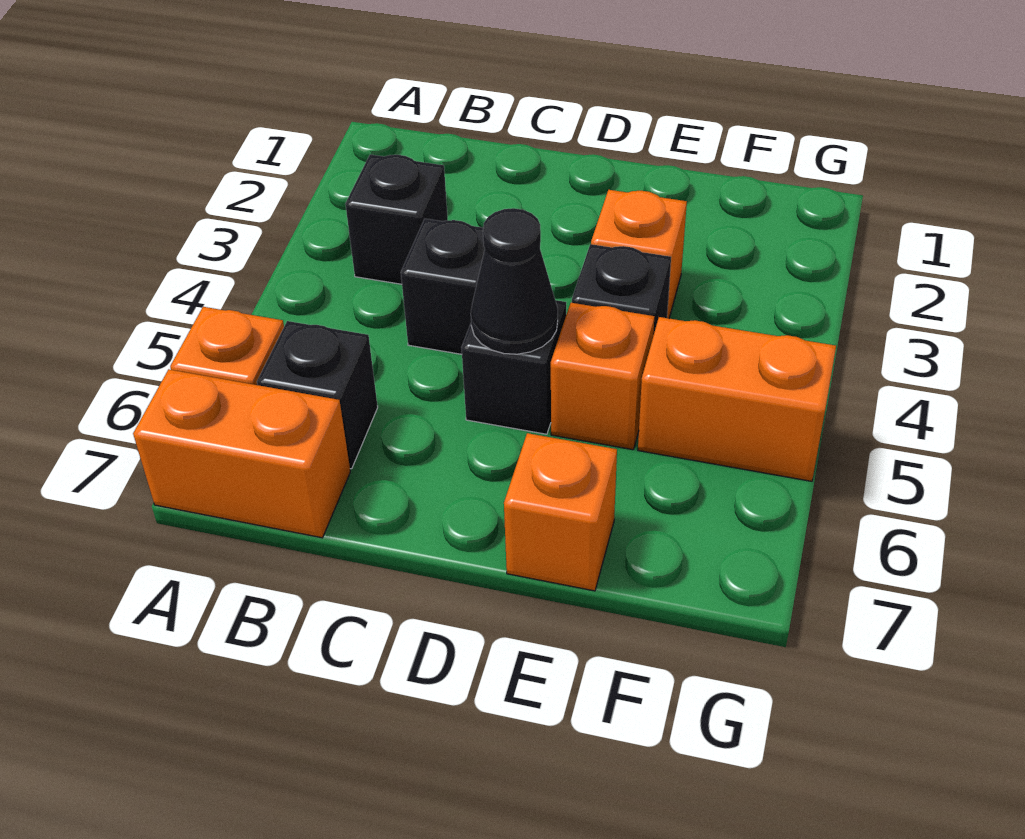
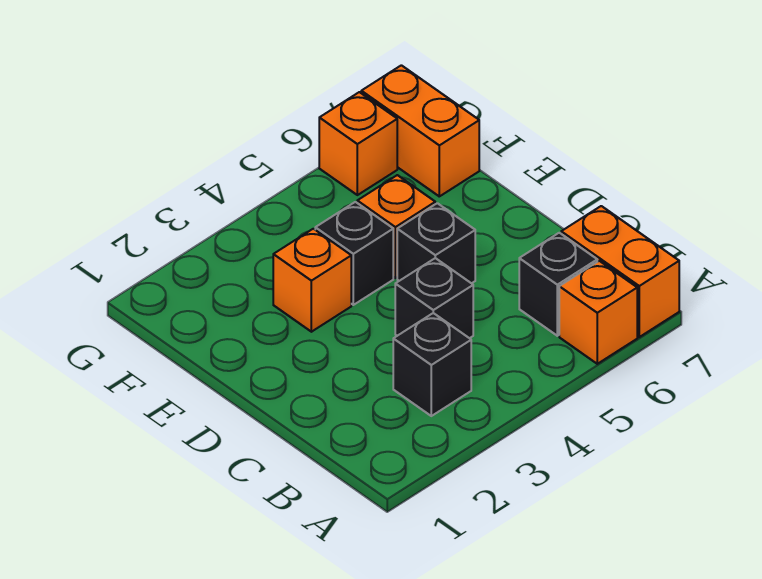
black 1x1 cone [471,208,558,354] -> none
orange 1x1 brick [504,433,617,591] -> orange 1x1 brick moved to [319,92,397,195]
orange 1x2 brick [638,317,836,481] -> orange 1x2 brick moved to [361,65,479,196]

